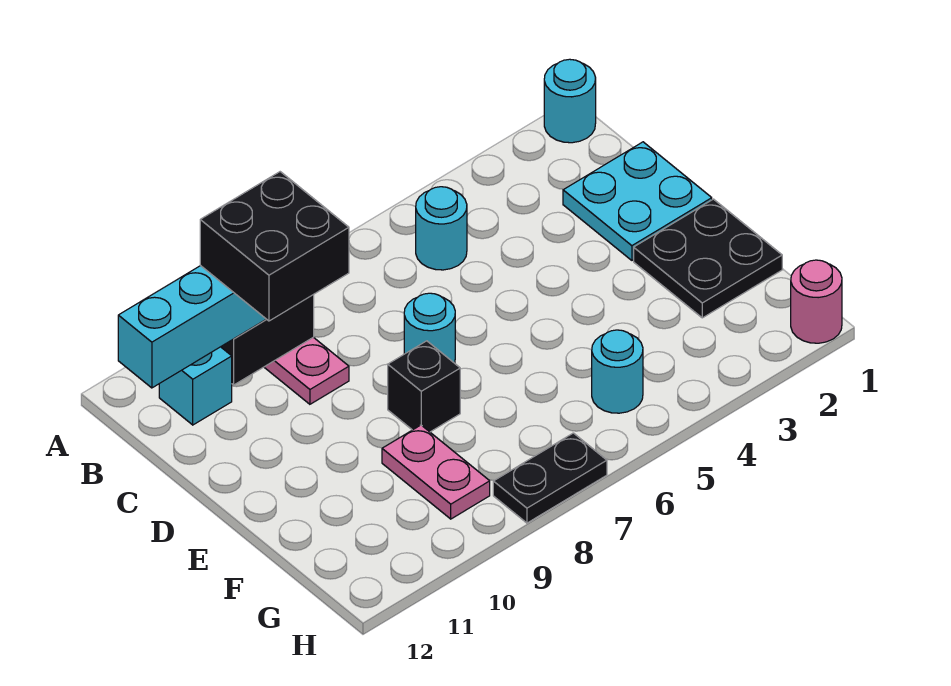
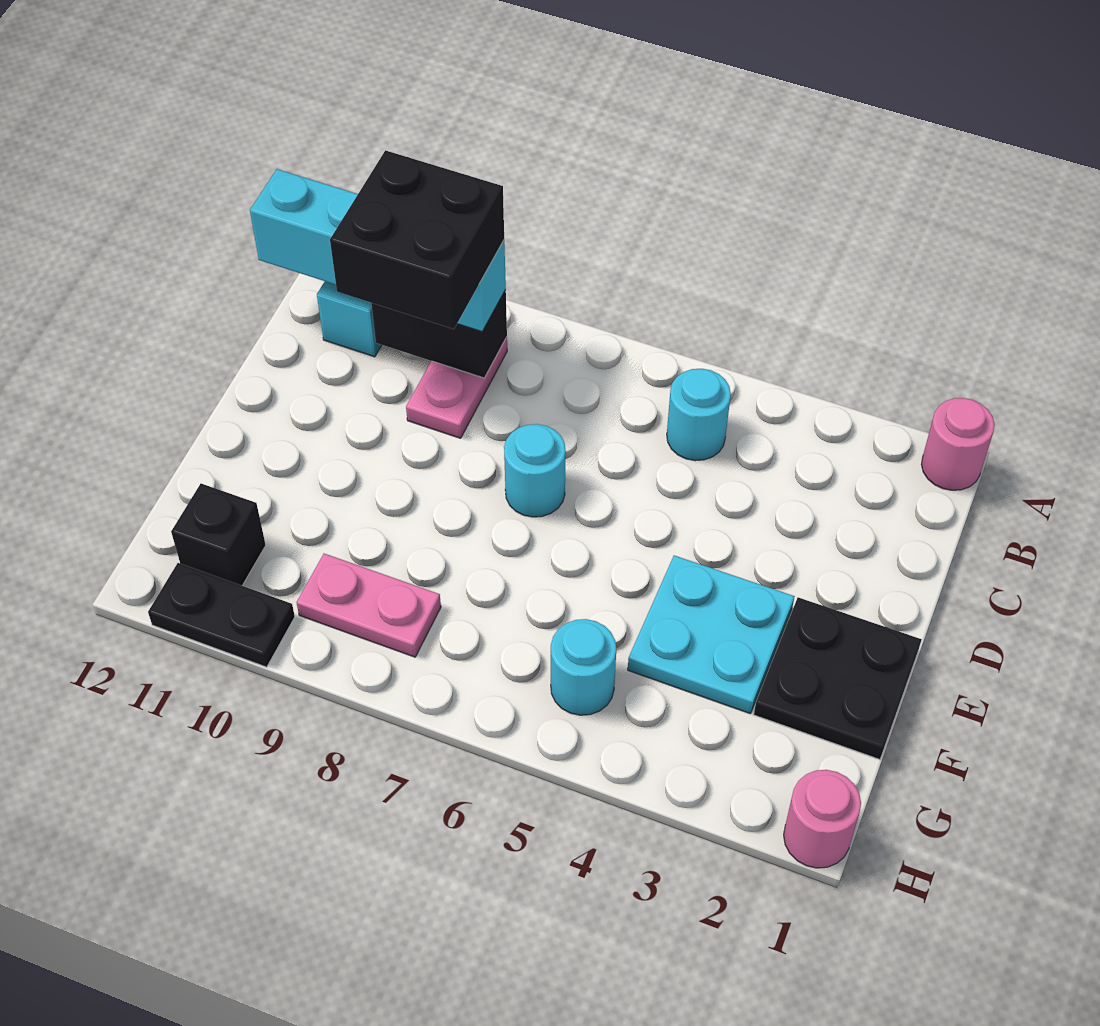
cyan 1x1 round brick [544,59,596,143] -> pink 1x1 round brick [921,398,995,490]
cyan 2x2 plate [563,142,712,260] -> cyan 2x2 plate moved to [628,555,795,714]
black 1x1 brick [388,341,460,432] -> black 1x1 brick moved to [171,484,266,586]
pink 1x2 plate [382,425,490,519] -> pink 1x2 plate turned to [297,554,441,657]
black 1x2 plate [493,433,607,523] -> black 1x2 plate moved to [148,563,295,667]

